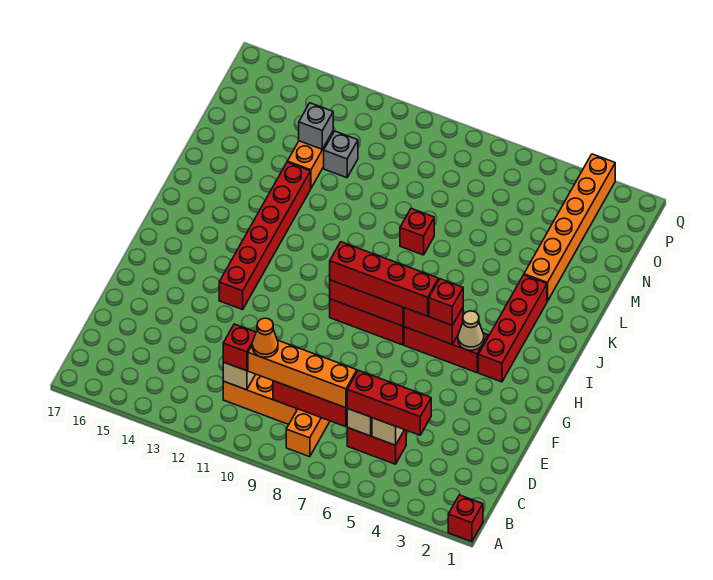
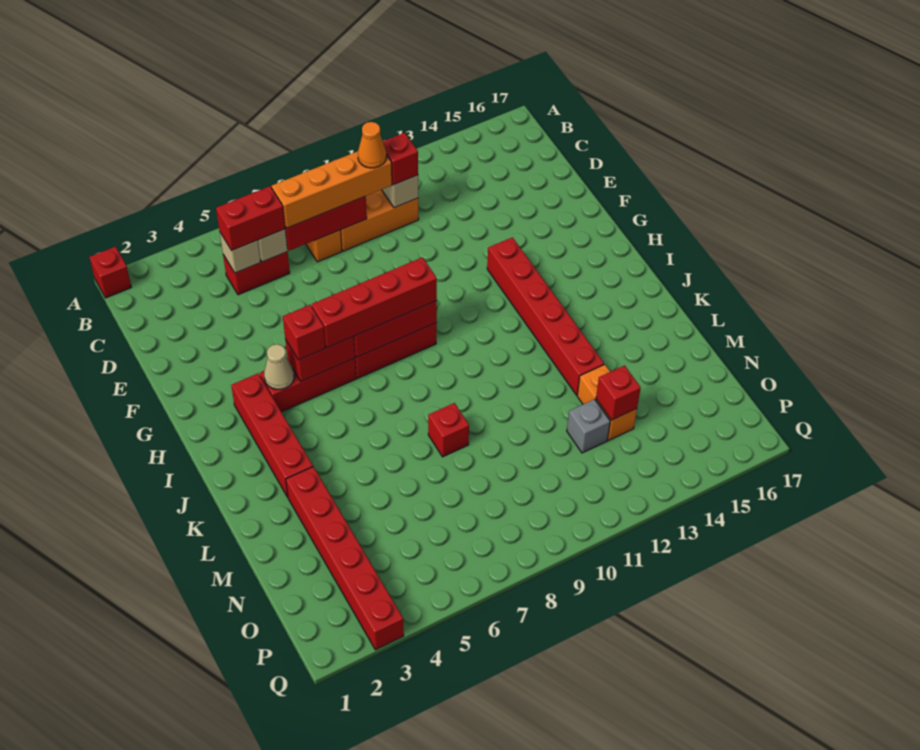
red 1x3 brick [347,370,431,435] -> red 1x2 brick [216,186,285,251]
orange 1x6 brick [524,154,615,301] -> red 1x6 brick [286,467,404,650]
grey 1x1 brick [299,103,333,149] -> red 1x1 brick [596,366,641,420]

